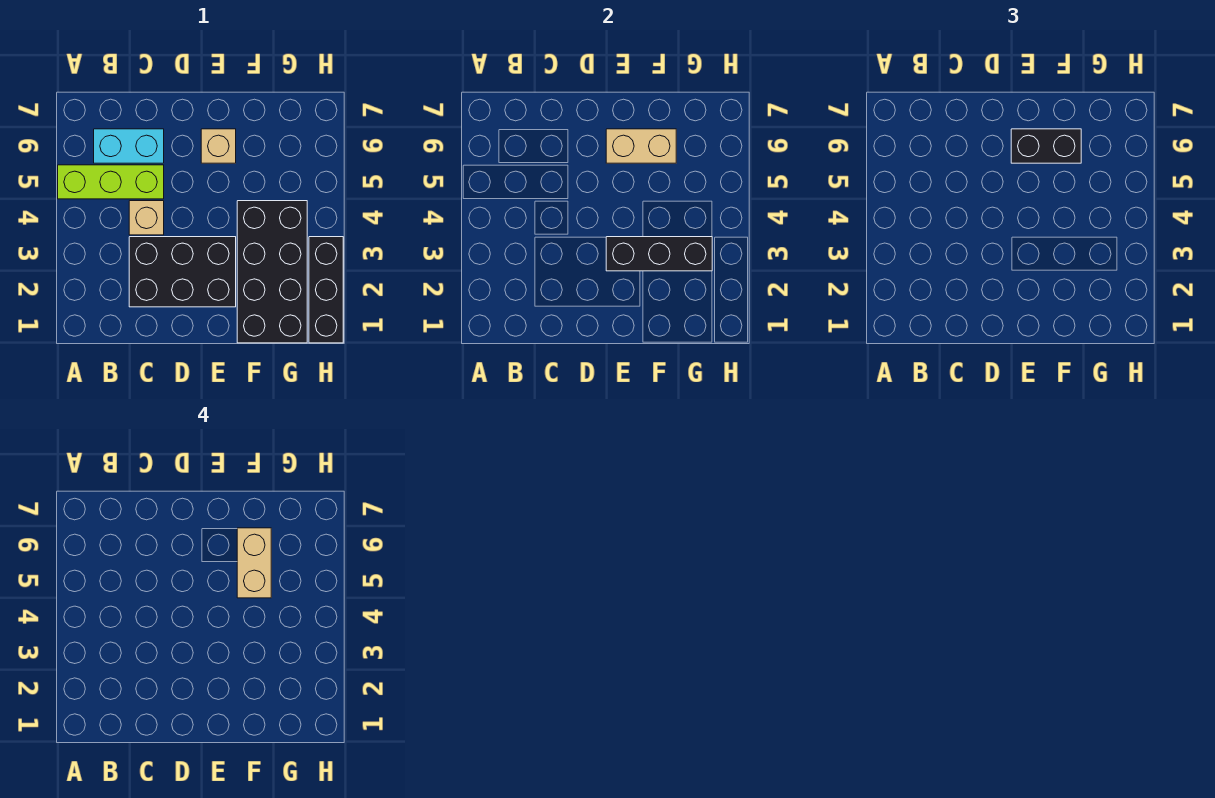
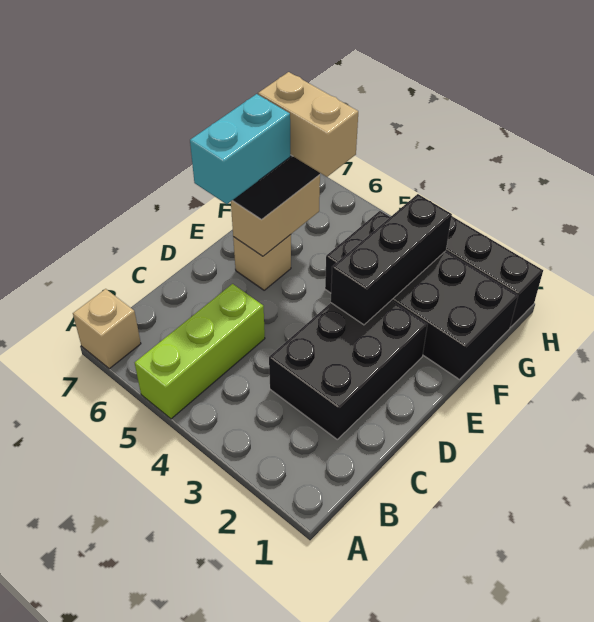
cyan 1x2 brick [94,129,164,163] -> cyan 1x2 brick moved to [190,94,290,204]
tan 1x1 brick [129,201,164,235] -> tan 1x1 brick moved to [73,289,141,369]

